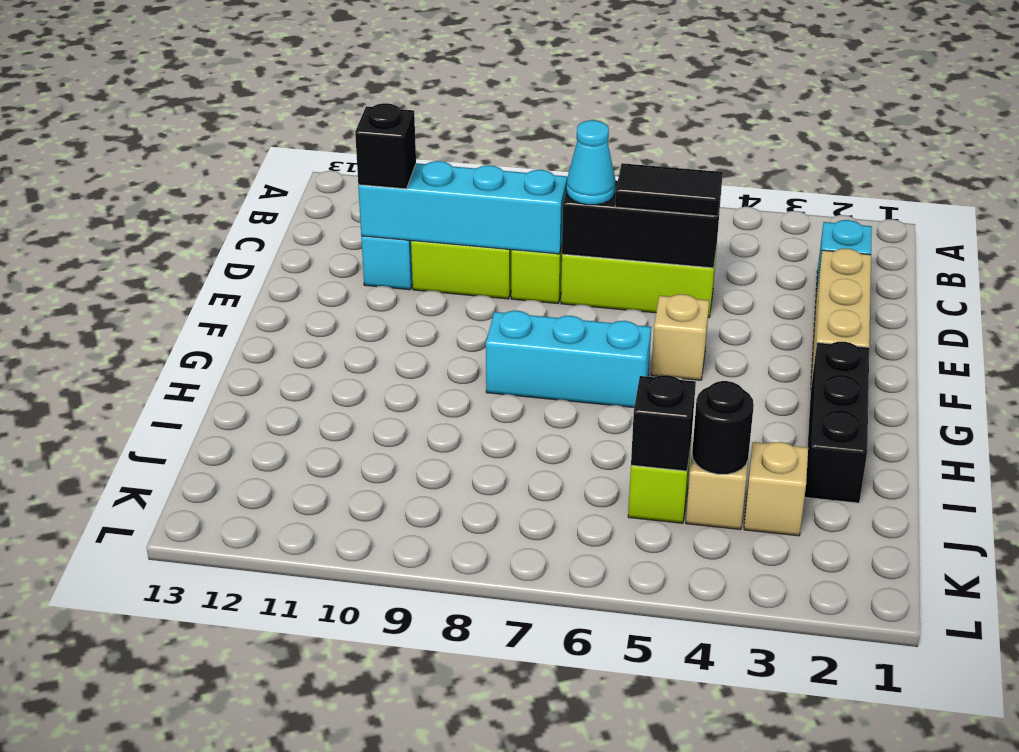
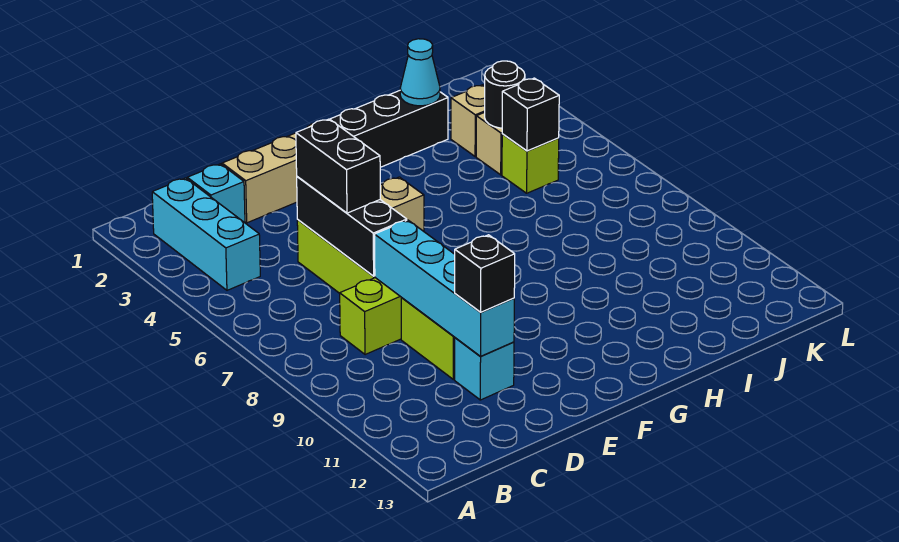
black 1x2 tile [615,163,723,216] -> black 1x2 brick [296,119,380,213]
cyan 1x1 cone [566,120,616,205] -> cyan 1x1 cone moved to [400,39,440,106]
cyan 1x3 brick [486,311,651,407] -> cyan 1x3 brick moved to [152,178,260,290]

